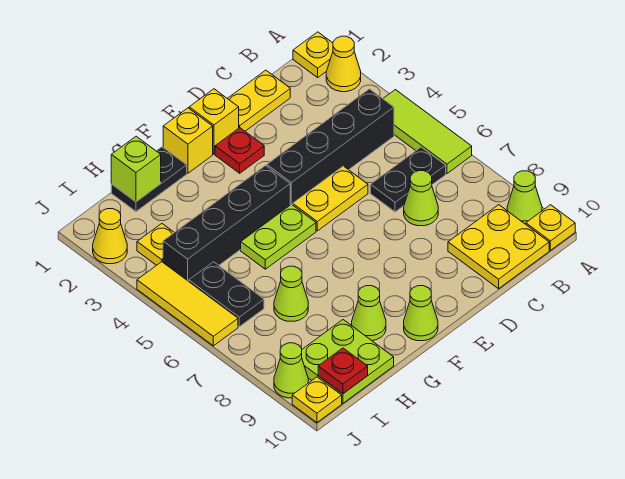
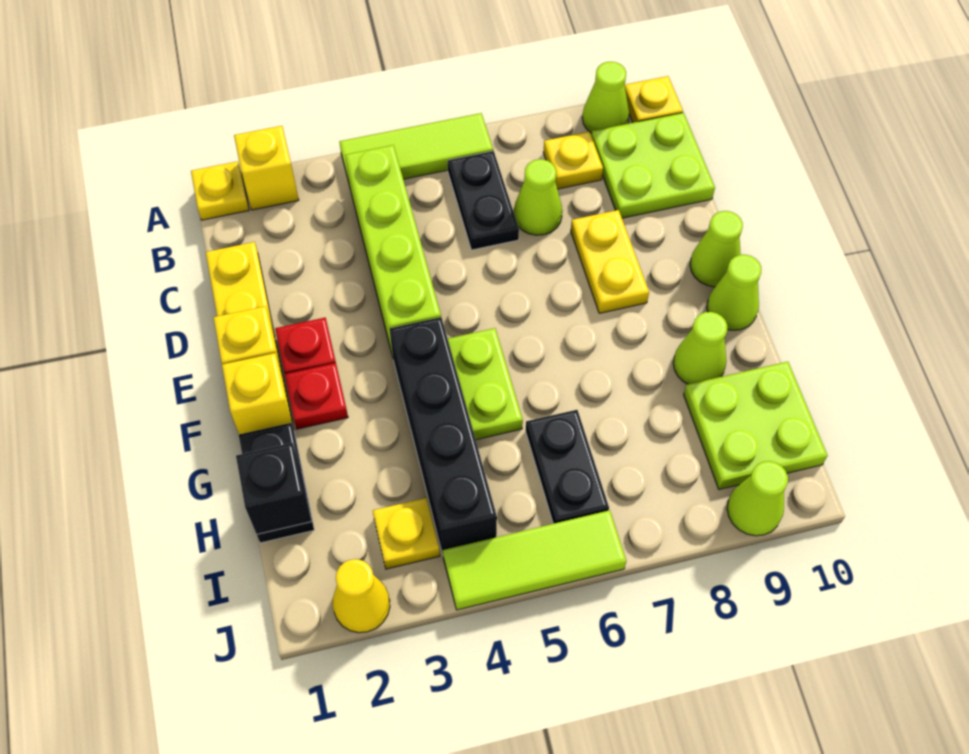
yellow 1x1 cone [326,36,361,92] -> yellow 1x1 brick [234,126,299,210]
black 1x4 brick [267,89,394,205] -> lime 1x4 brick [345,145,441,356]
yellow 2x2 plate [448,205,549,289] -> lime 2x2 plate [591,113,715,218]
yellow 1x2 plate [293,166,368,231] -> yellow 1x2 plate moved to [571,210,649,313]
lime 1x1 brick [111,136,161,202] -> black 1x1 brick [236,443,312,534]
lime 1x1 cone [274,266,308,321] -> lime 1x1 cone moved to [690,211,743,287]
black 1x2 plate [189,262,264,327] -> black 1x2 plate turned to [525,410,609,524]
red 1x1 plate [318,348,368,394] -> red 1x1 plate moved to [285,363,348,429]
yellow 1x3 tile [137,262,238,346] -> lime 1x3 tile [443,510,626,610]
yellow 1x1 plate [292,377,342,423] -> yellow 1x1 plate moved to [543,132,603,189]

